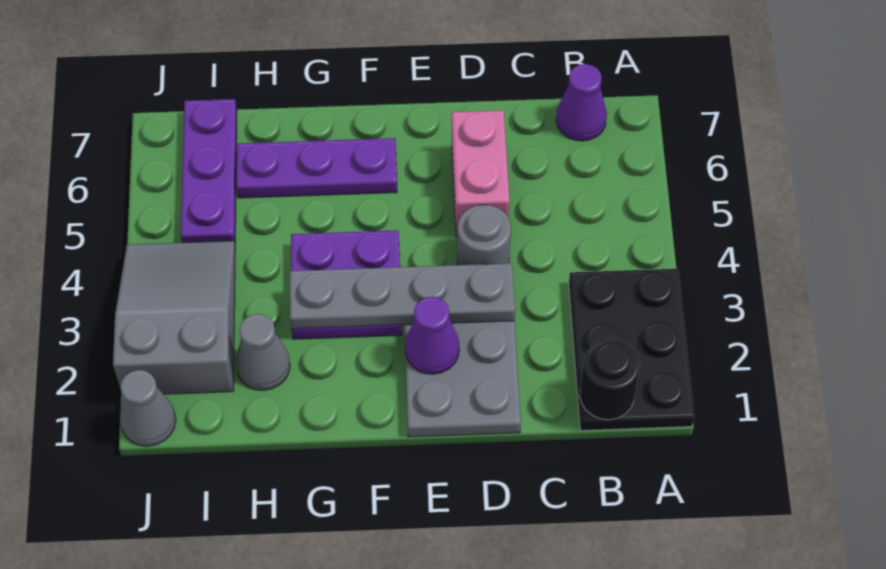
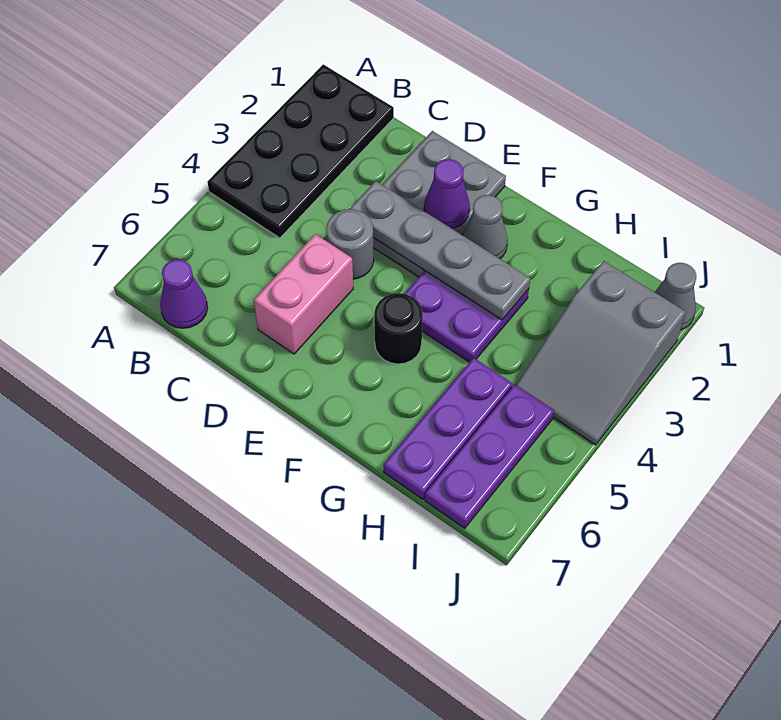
black 2x3 plate [569,269,694,431] -> black 2x4 plate [208,64,394,238]
black 1x1 round brick [580,339,640,420] -> black 1x1 round brick moved to [374,293,423,364]
purple 1x3 plate [237,138,397,198] -> purple 1x3 plate turned to [384,358,512,499]
grey 1x1 cone [236,314,290,390] -> grey 1x1 cone moved to [463,195,508,259]

